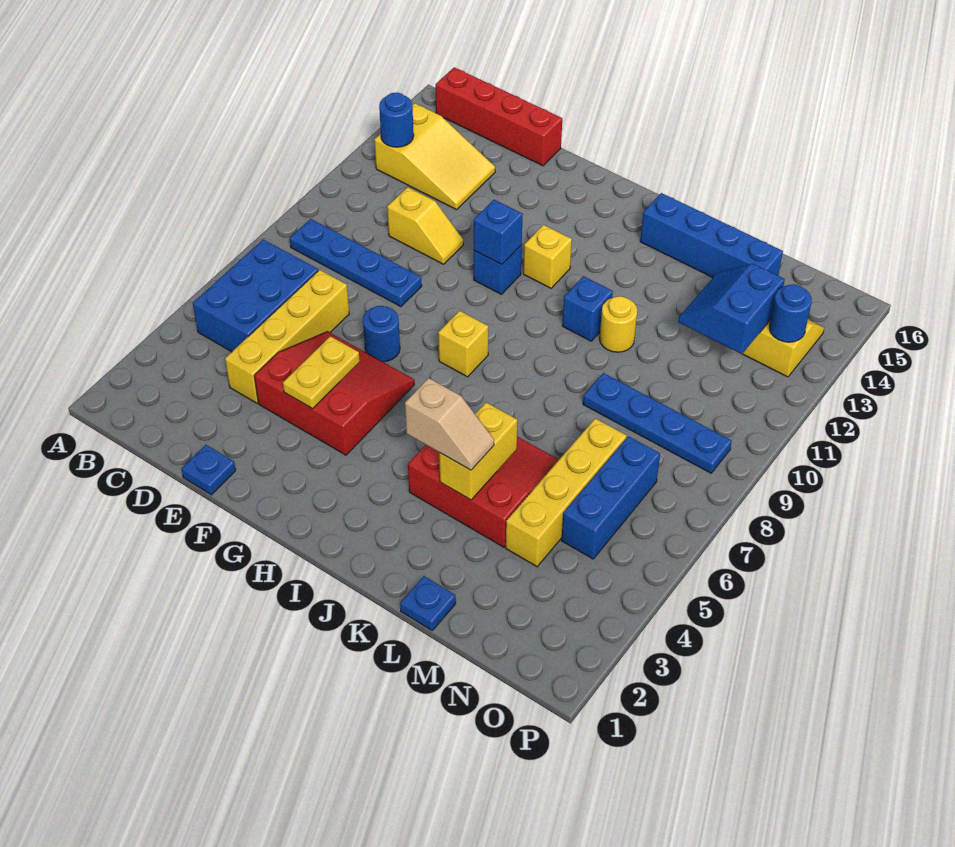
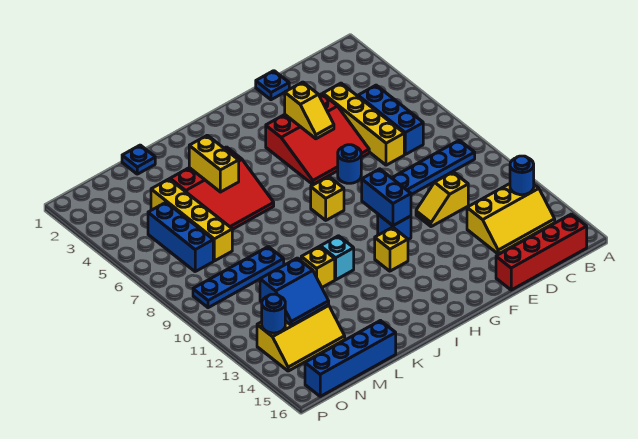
blue 2x3 brick [193,240,318,352] -> blue 1x3 brick [358,85,423,154]
yellow 2x3 slope [374,103,495,210] -> yellow 2x3 slope turned to [467,184,555,254]
yellow 1x2 plate [283,336,360,409] -> yellow 1x2 slope [285,82,334,139]
blue 1x1 brick [474,200,523,265] -> blue 1x2 brick [362,169,411,226]
tan 1x2 slope [405,378,494,470] -> none
blue 1x1 brick [562,276,613,341] -> cyan 1x1 brick [320,236,354,280]
blue 1x4 brick [640,193,783,277] -> blue 1x4 brick moved to [305,321,396,396]
yellow 1x1 round brick [600,296,637,352] -> yellow 1x1 brick [301,247,335,287]
blue 2x2 slope [679,264,785,354] -> blue 2x2 slope turned to [260,258,329,325]

